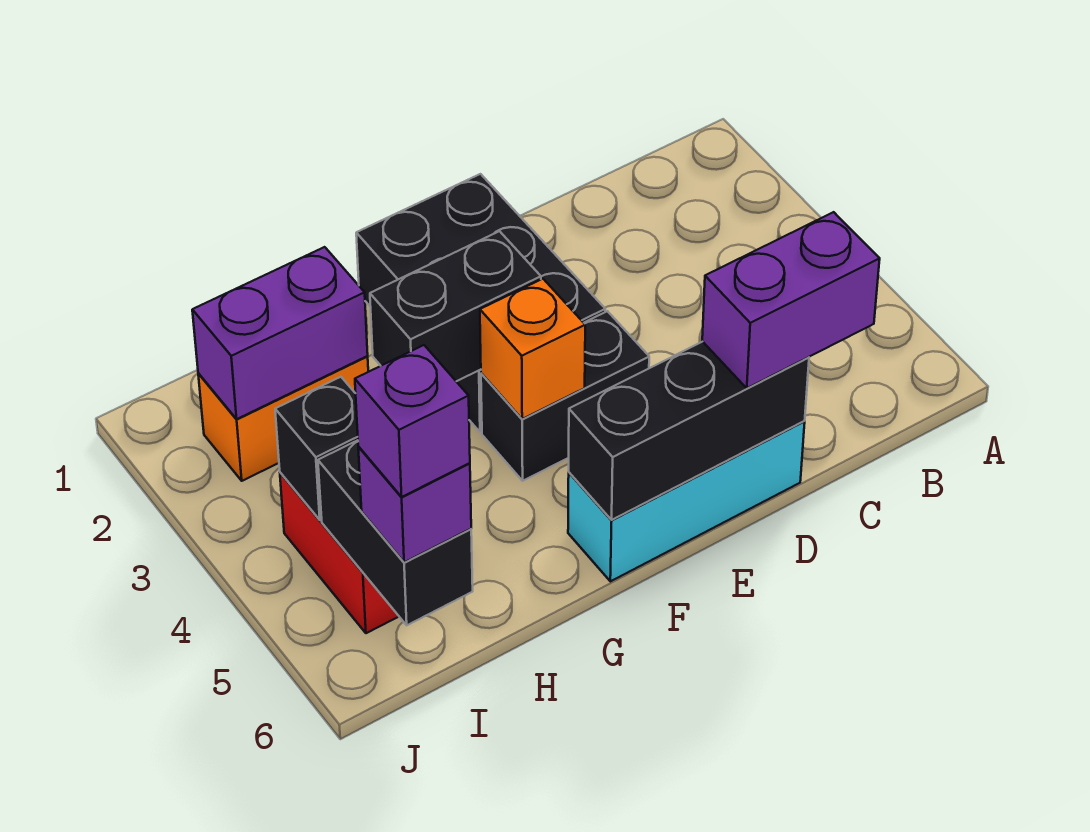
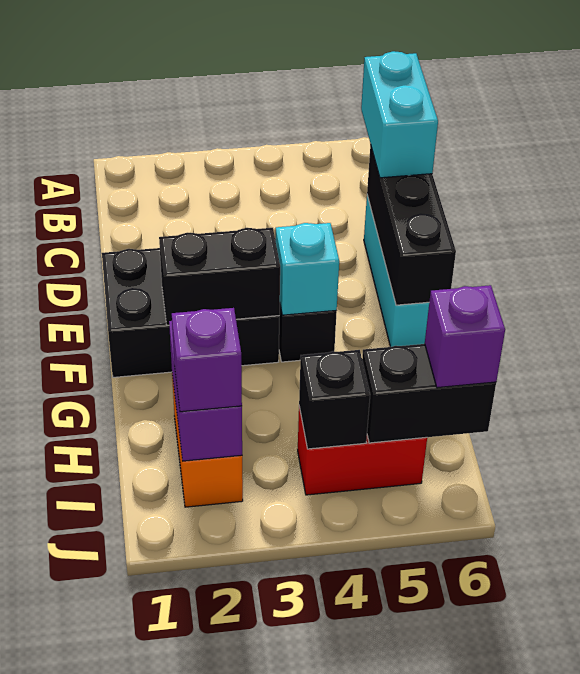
purple 1x2 brick [702,212,880,388] -> cyan 1x2 brick [361,51,438,178]
black 1x2 brick [370,231,541,381] -> black 1x2 brick turned to [159,228,280,325]
orange 1x1 brick [480,279,585,419] -> cyan 1x1 brick [276,223,339,315]
purple 1x1 brick [355,345,470,497] -> purple 1x1 brick moved to [172,308,242,412]

